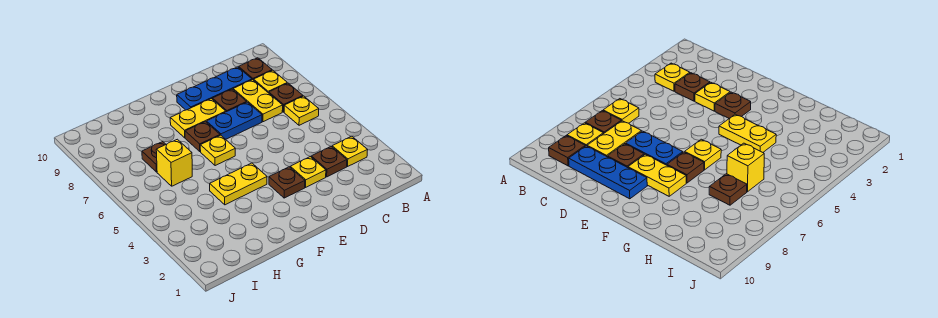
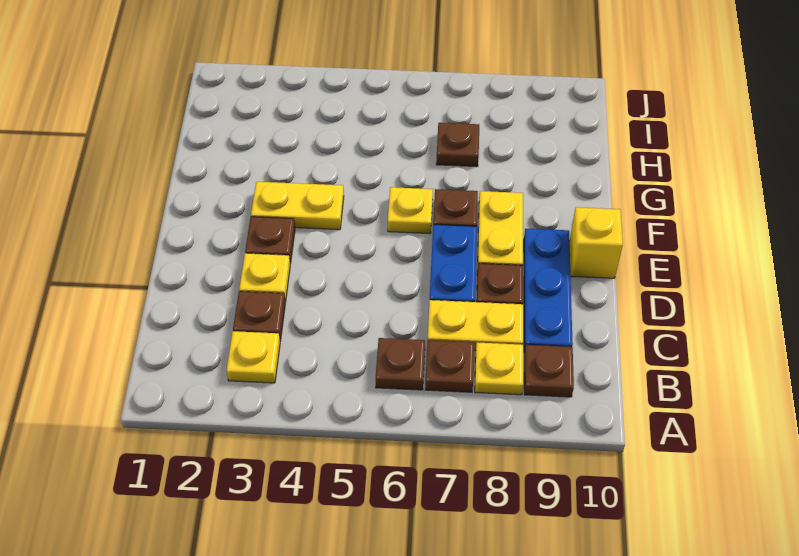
yellow 1x1 plate [284,96,319,125] -> brown 1x1 plate [376,338,425,390]
yellow 1x2 plate [210,163,267,205] -> yellow 1x2 plate turned to [251,182,344,230]
yellow 1x1 brick [156,139,192,186] -> yellow 1x1 brick moved to [569,207,623,278]

